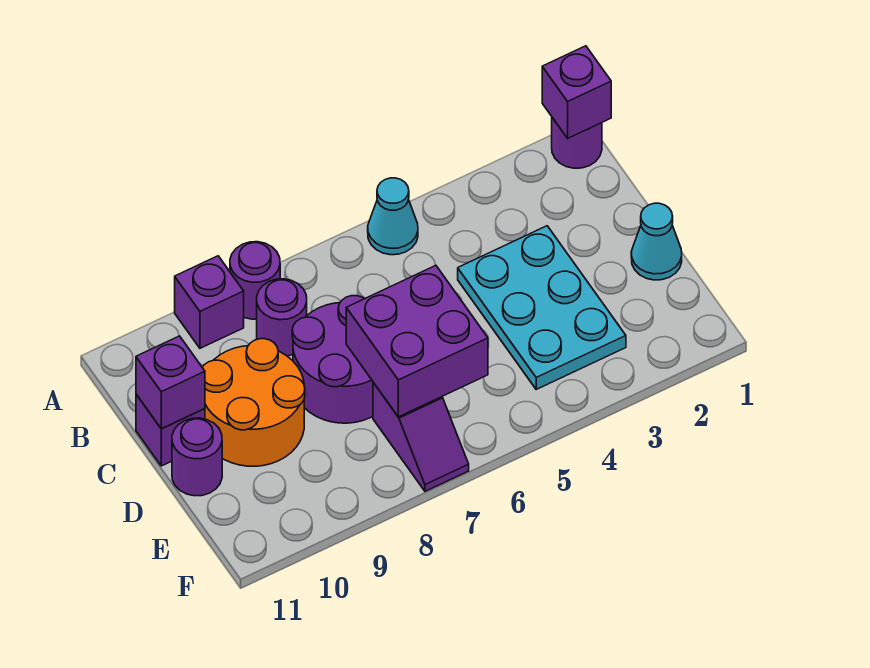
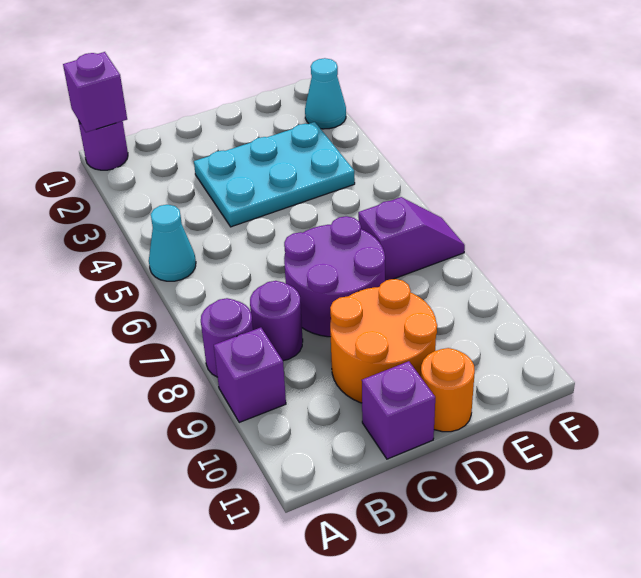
purple 1x1 brick [136,336,205,429] -> none
cyan 1x1 cone [631,203,682,280] -> cyan 1x1 cone moved to [305,58,346,129]
purple 2x2 brick [346,265,488,417] -> none
purple 1x1 round brick [172,418,222,496] -> orange 1x1 round brick [421,348,475,432]

